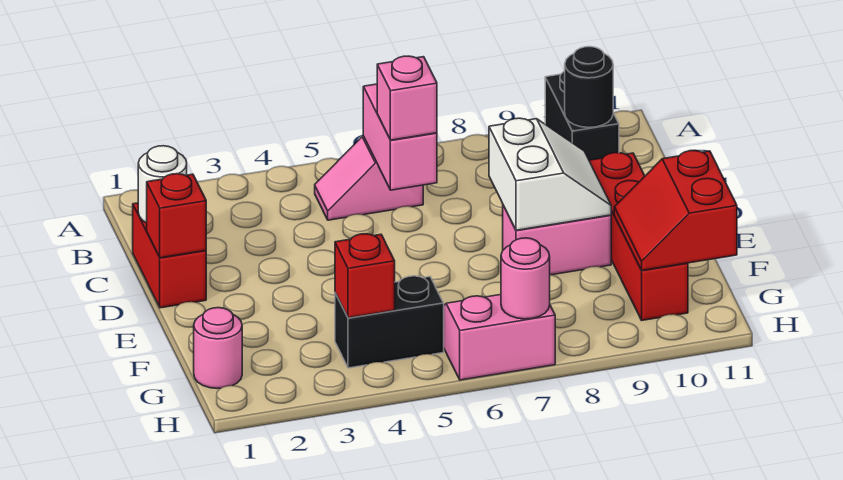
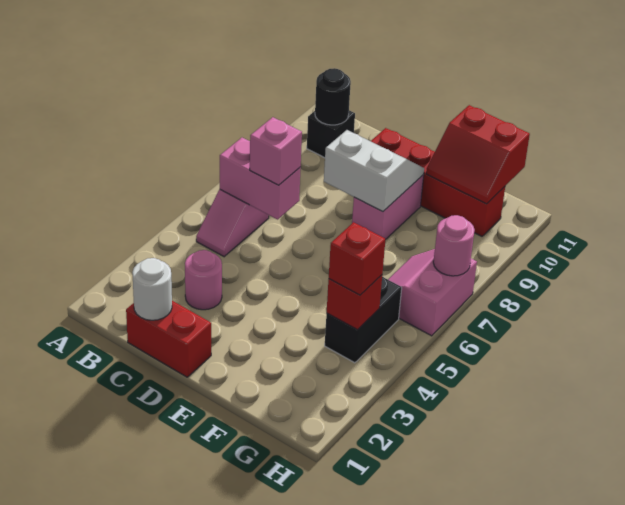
black 1x2 brick [545,71,619,160] -> black 1x1 brick [307,110,355,158]
red 1x1 brick [147,174,206,258] -> red 1x1 brick moved to [329,222,386,295]
pink 1x1 round brick [194,308,242,389] -> pink 1x1 round brick moved to [185,250,222,310]

